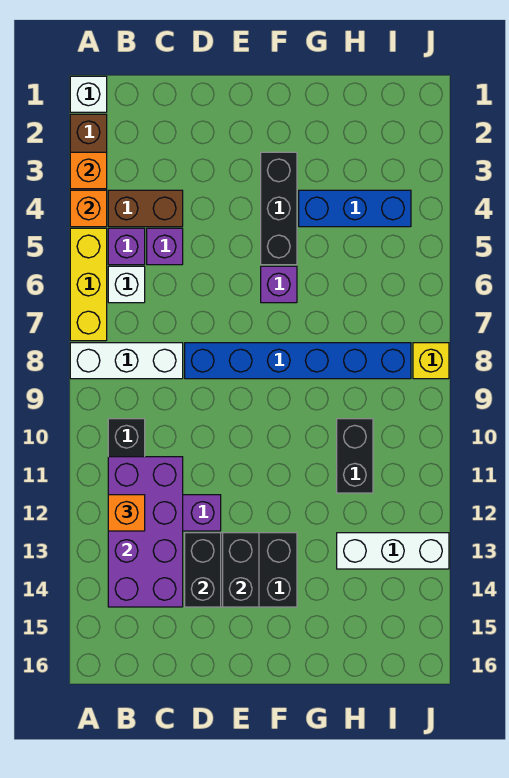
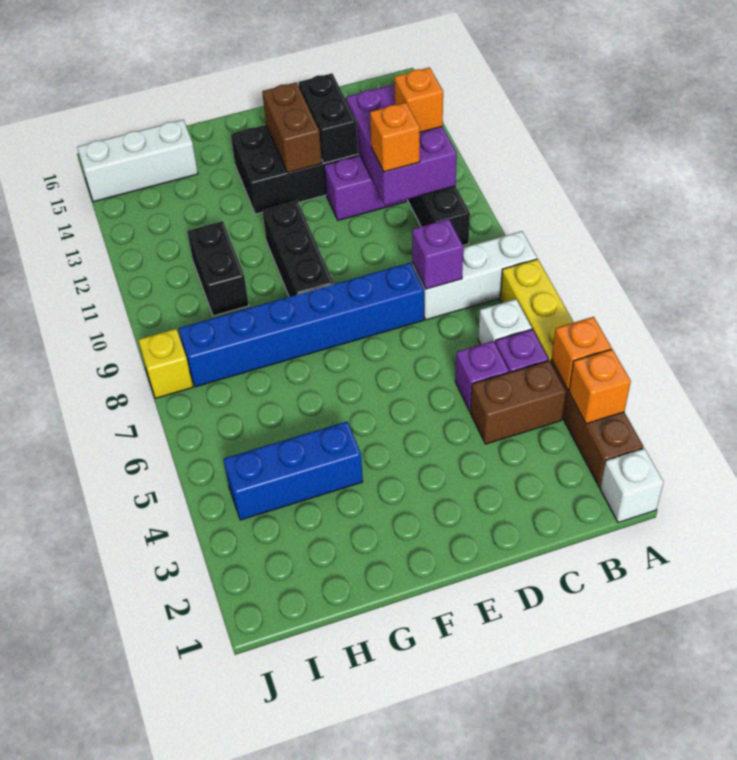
purple 2x4 brick [108,457,183,607] -> purple 2x3 brick [346,84,457,205]
none -> orange 1x1 brick [370,102,420,172]
black 1x2 brick [223,533,259,607] -> brown 1x2 brick [262,82,322,173]
black 1x3 brick [261,152,297,265] -> black 1x3 brick moved to [262,201,334,297]
purple 1x1 brick [261,266,297,303] -> purple 1x1 brick moved to [412,219,463,289]
white 1x3 brick [337,533,449,569] -> white 1x3 brick moved to [77,120,198,202]

